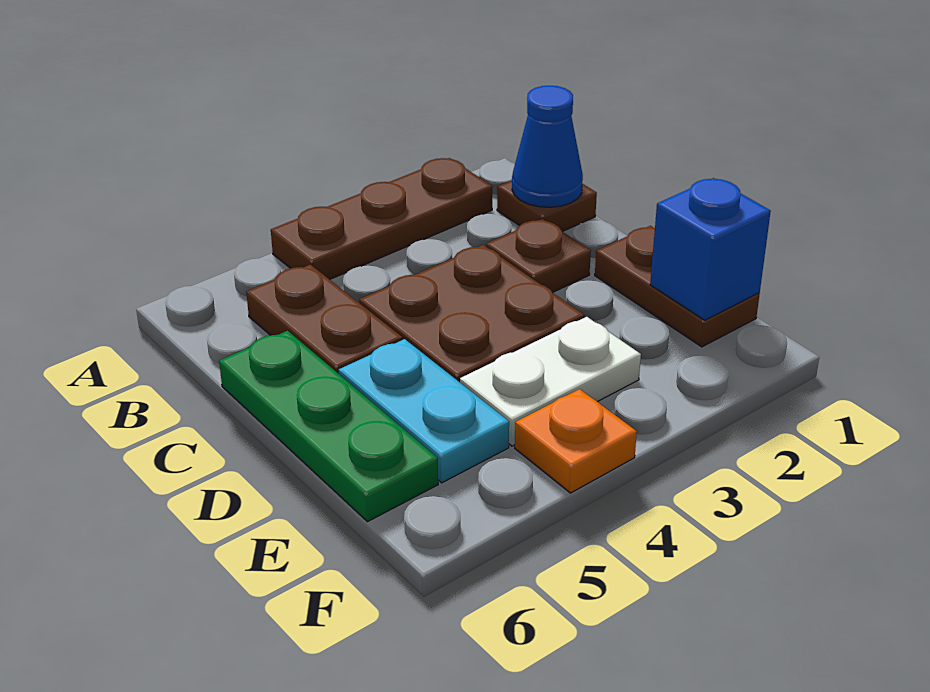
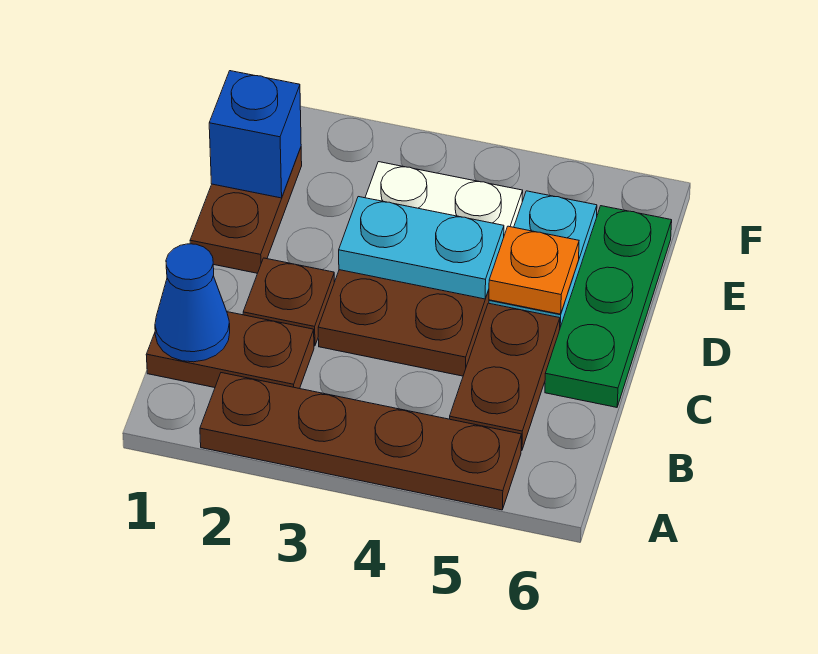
brown 1x3 plate [271,158,493,280] -> brown 1x4 plate [200,373,522,510]
brown 1x1 plate [497,180,597,232] -> brown 1x2 plate [146,312,314,389]
none -> cyan 1x2 plate [339,197,504,299]
orange 1x1 plate [515,389,637,493] -> orange 1x1 plate moved to [489,226,579,314]

